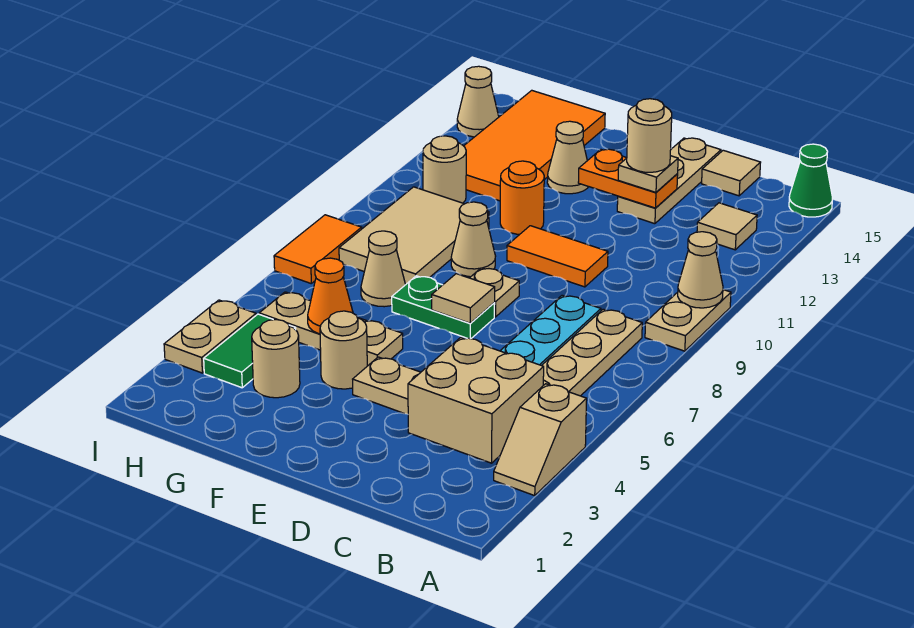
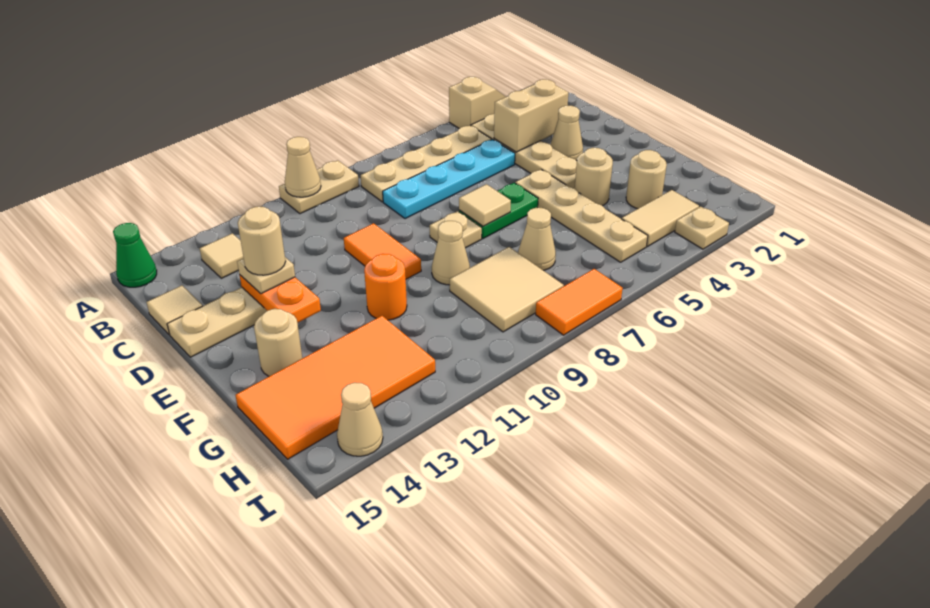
tan 2x2 brick [408,337,544,463] -> tan 1x2 brick [494,79,568,152]
green 1x2 plate [392,276,495,339] -> green 1x2 plate turned to [459,183,538,239]
tan 1x3 plate [259,292,403,366] -> tan 1x4 plate [515,169,648,262]
tan 1x1 cone [547,121,589,194] -> tan 1x1 cone moved to [550,106,583,161]
orange 1x1 cone [308,258,353,334] -> none
tan 2x3 tile [339,187,489,284] -> tan 2x2 tile [450,247,564,332]
green 1x2 tile [204,314,296,388] -> tan 1x2 tile [622,190,699,247]
tan 1x1 round brick [423,136,466,203] -> tan 1x1 round brick moved to [254,309,302,376]
tan 1x2 plate [164,300,256,373] -> tan 1x1 plate [675,206,729,249]

